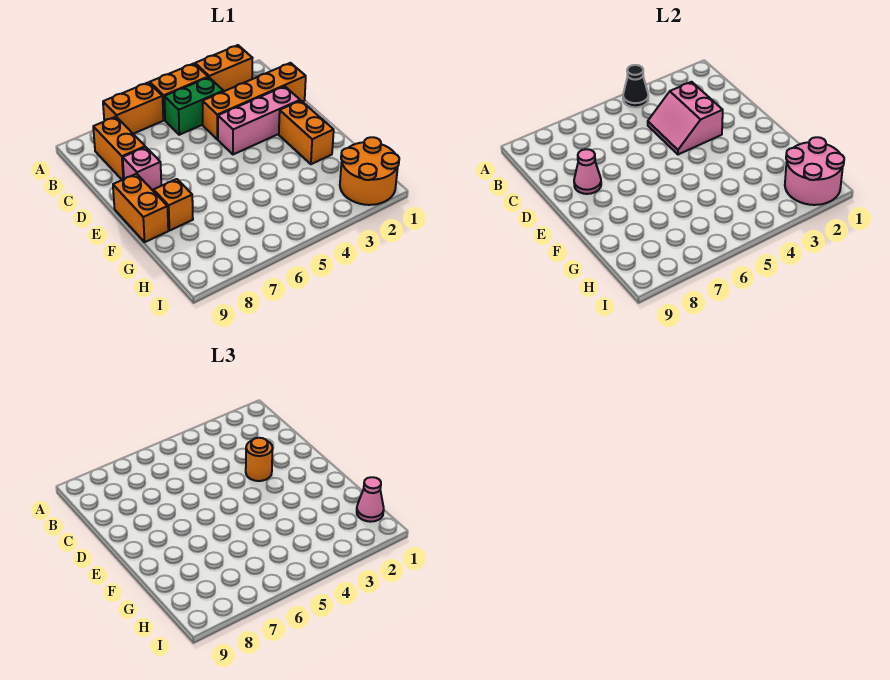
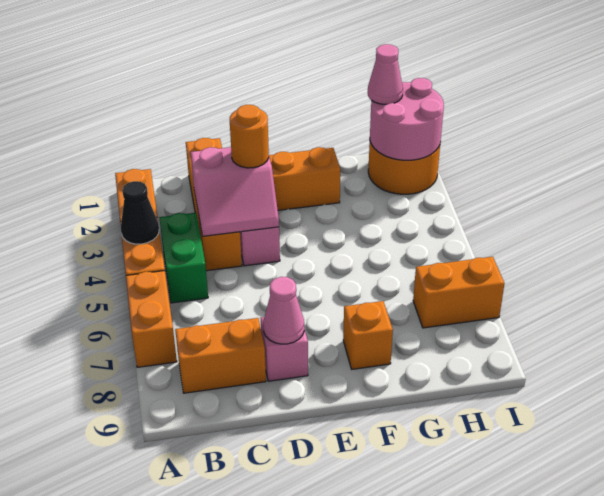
orange 1x2 brick [113,174,168,242] -> orange 1x2 brick moved to [413,257,504,328]

